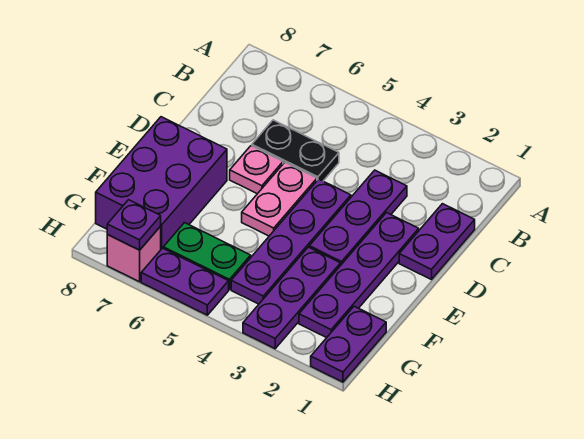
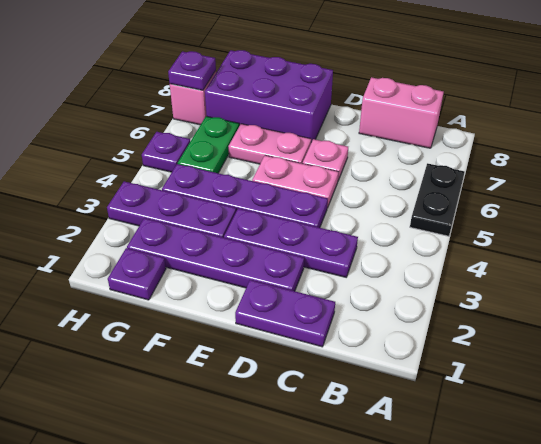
none -> pink 1x2 brick [359,77,444,148]
black 1x2 plate [252,120,339,181] -> black 1x2 plate moved to [410,163,465,236]
none -> pink 1x2 plate [228,124,311,164]
purple 1x2 plate [311,306,386,382] -> purple 1x1 plate [108,248,166,300]
purple 1x2 plate [141,248,229,315] -> purple 1x1 plate [142,132,190,172]

